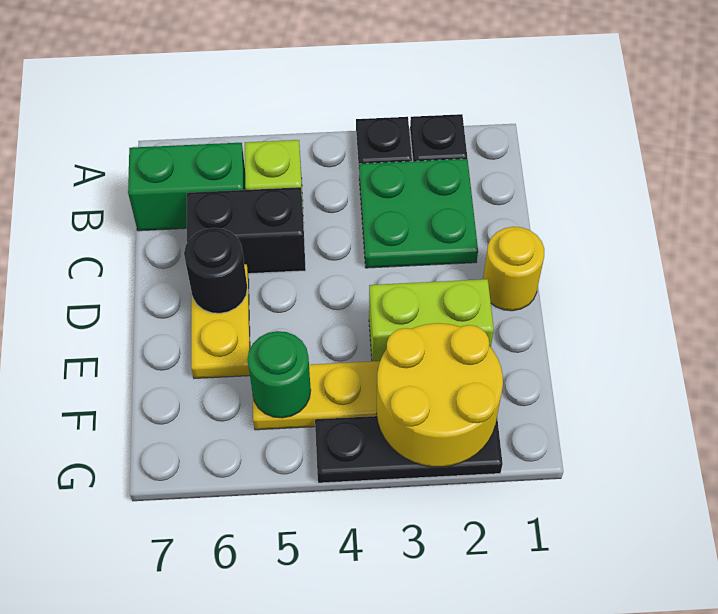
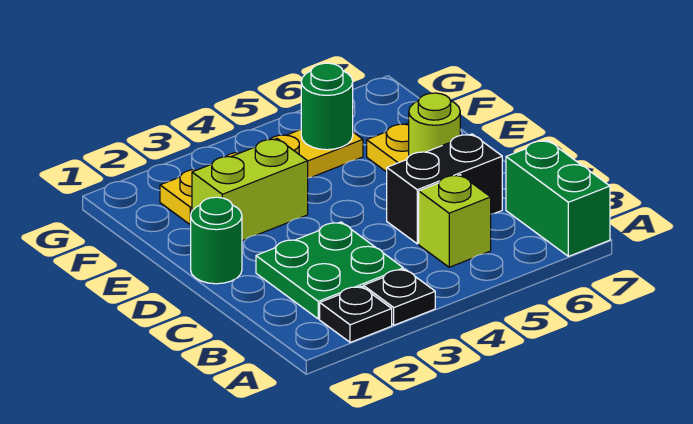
green 1x2 brick [128,143,246,231] -> green 1x2 brick turned to [506,140,610,256]
yellow 1x1 round brick [483,227,544,311] -> green 1x1 round brick [191,197,242,284]
black 1x1 round brick [184,228,247,313] -> lime 1x1 round brick [409,93,460,156]
yellow 2x2 round brick [376,323,503,467] -> none
black 1x3 plate [315,416,503,483] -> none

